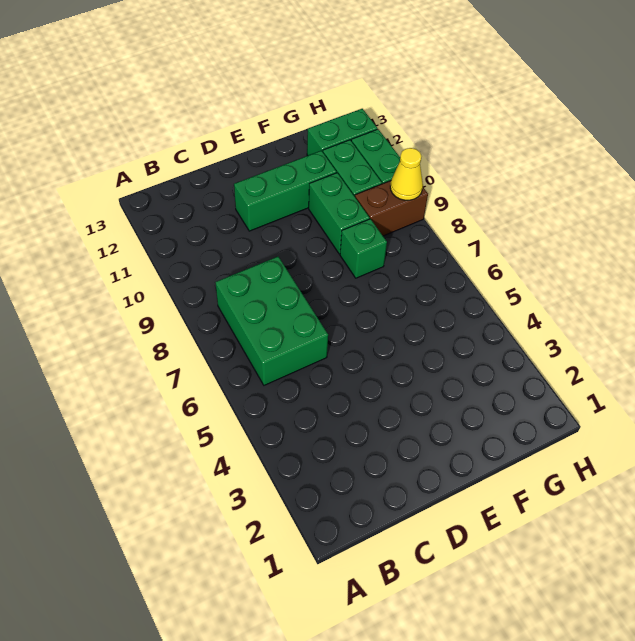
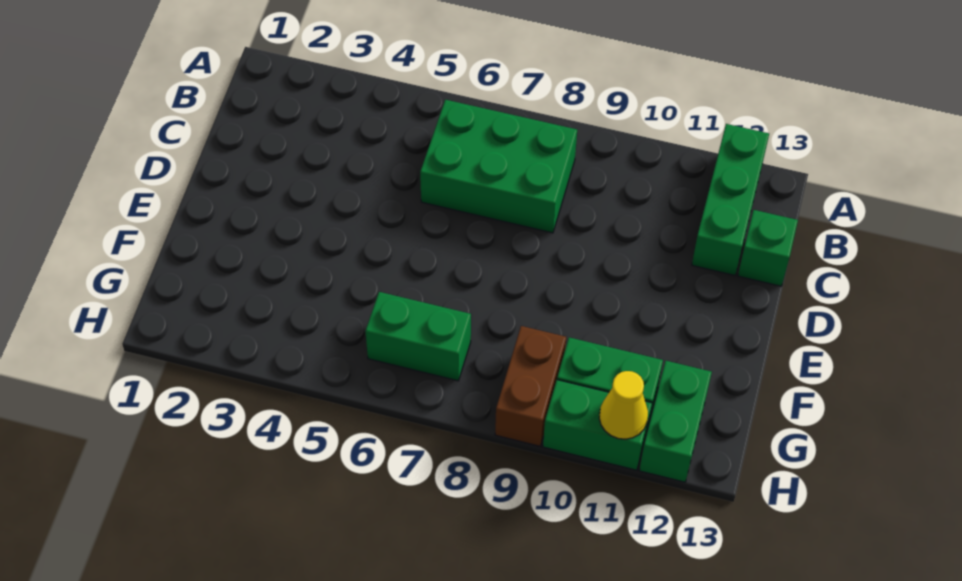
green 1x3 brick [234,151,337,231] -> green 1x3 brick moved to [692,124,769,275]
green 1x1 brick [340,219,387,278] -> green 1x1 brick moved to [738,210,798,286]
green 1x2 brick [309,173,370,254] -> green 1x2 brick moved to [365,292,471,381]
yellow 1x1 cone [390,148,423,200] -> yellow 1x1 cone moved to [599,371,648,439]

